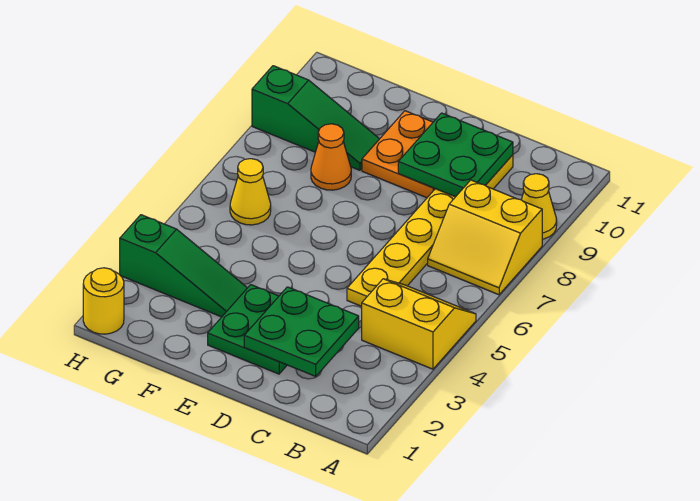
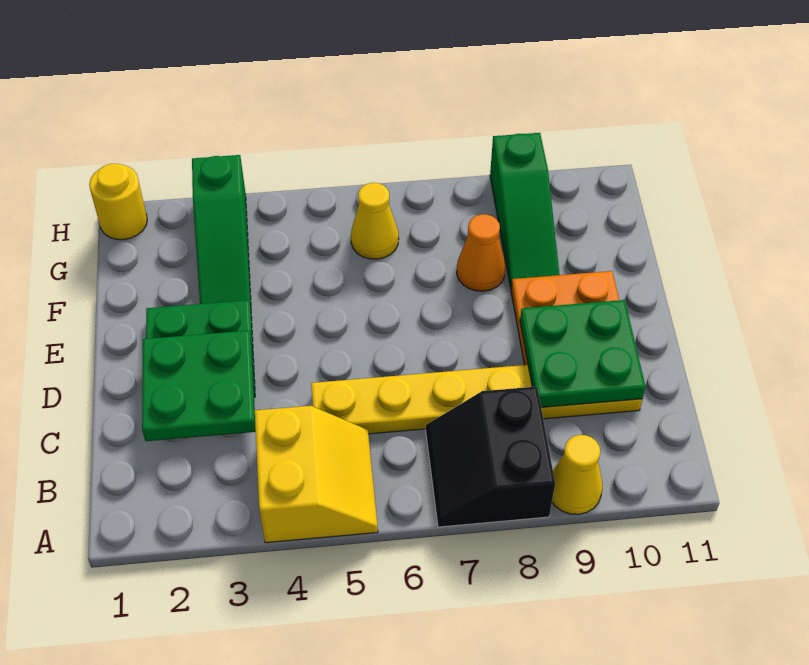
yellow 2x2 slope [428,180,542,295] -> black 2x2 slope [426,387,555,527]

